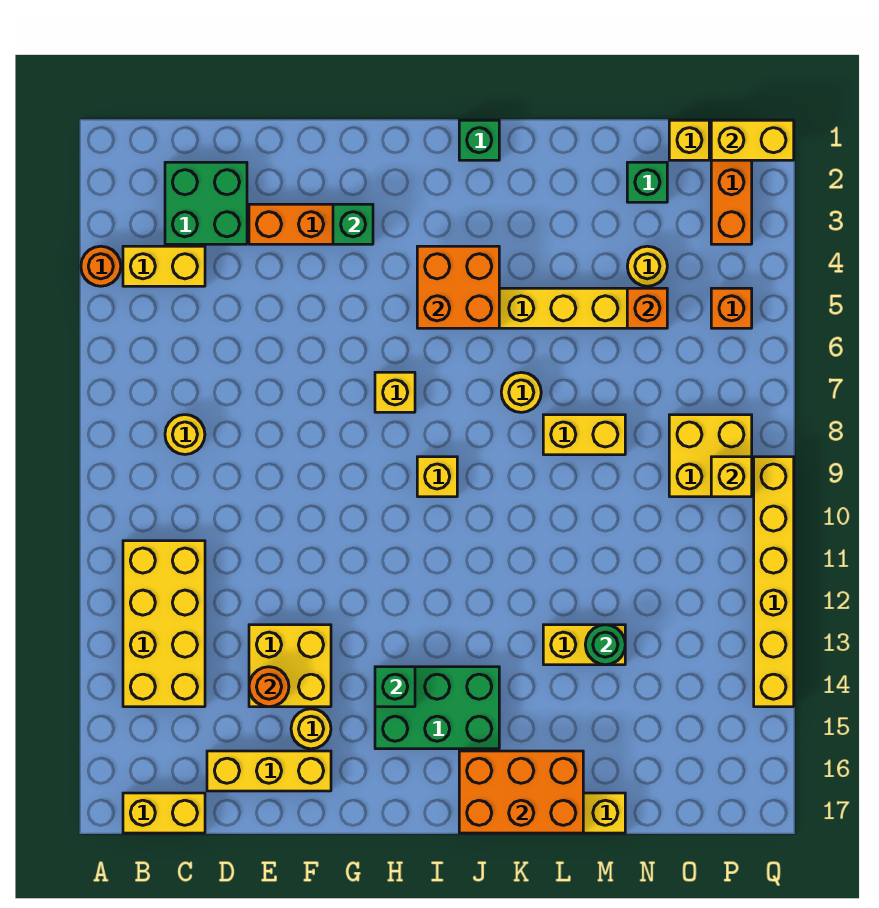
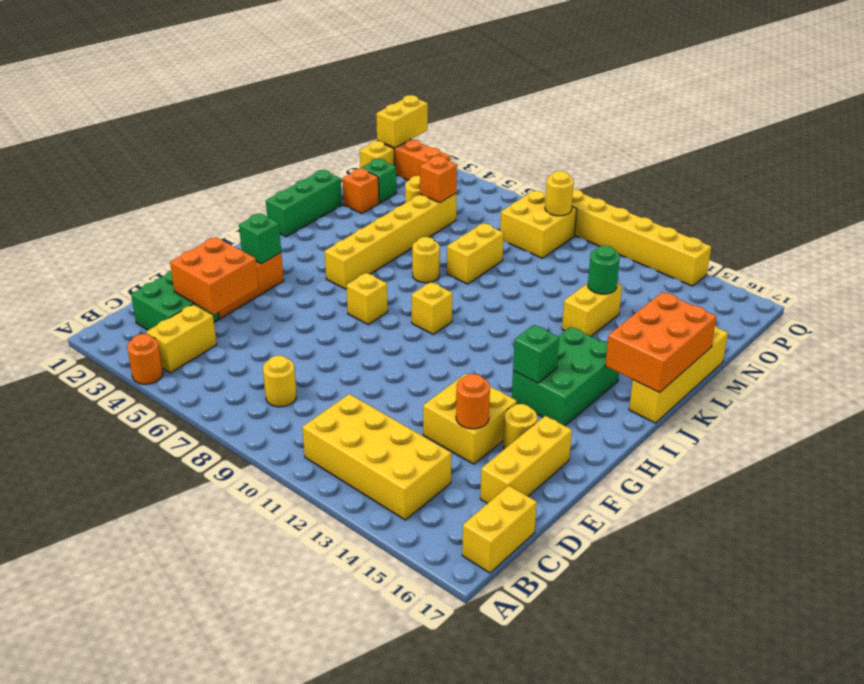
orange 2x2 brick [417,246,499,328] -> orange 2x2 brick moved to [170,237,259,314]
green 1x1 brick [459,120,499,160] -> green 1x3 brick [266,170,342,237]
orange 1x1 brick [711,288,752,328] -> orange 1x1 brick moved to [342,168,379,214]
yellow 1x1 brick [711,457,752,497] -> yellow 1x1 round brick [545,171,574,216]

